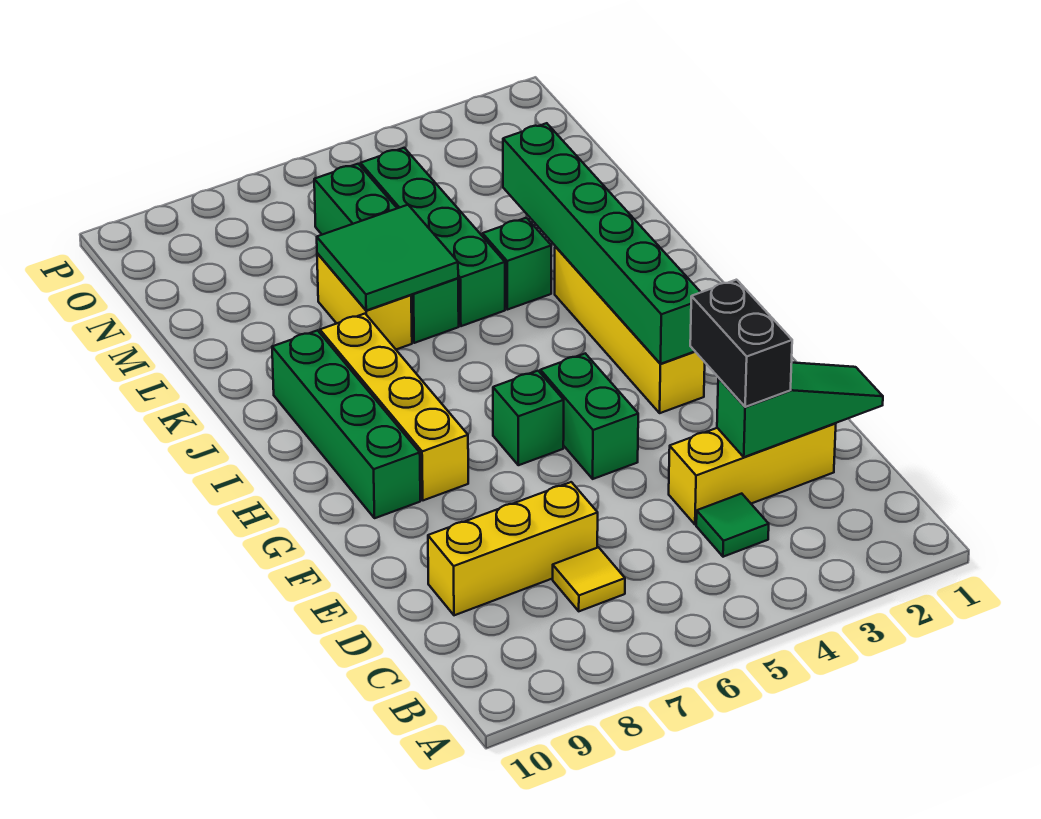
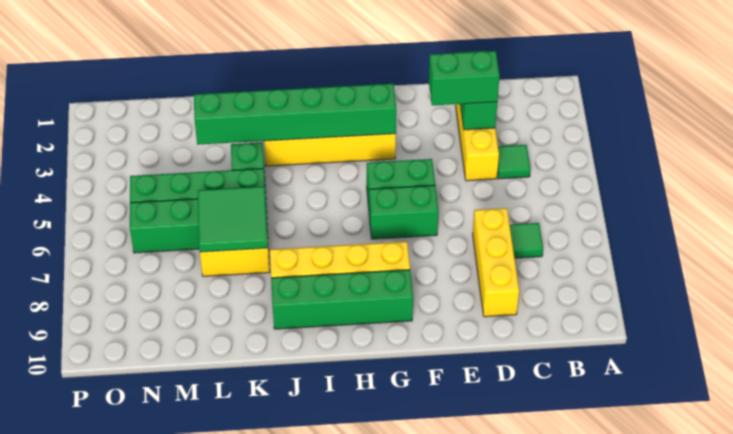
yellow 1x1 tile [553,547,625,611] -> green 1x1 tile [510,223,543,258]
black 1x2 brick [690,280,792,407] -> green 1x2 brick [429,51,500,105]
green 1x1 brick [493,371,564,465] -> green 1x2 brick [369,185,438,239]

